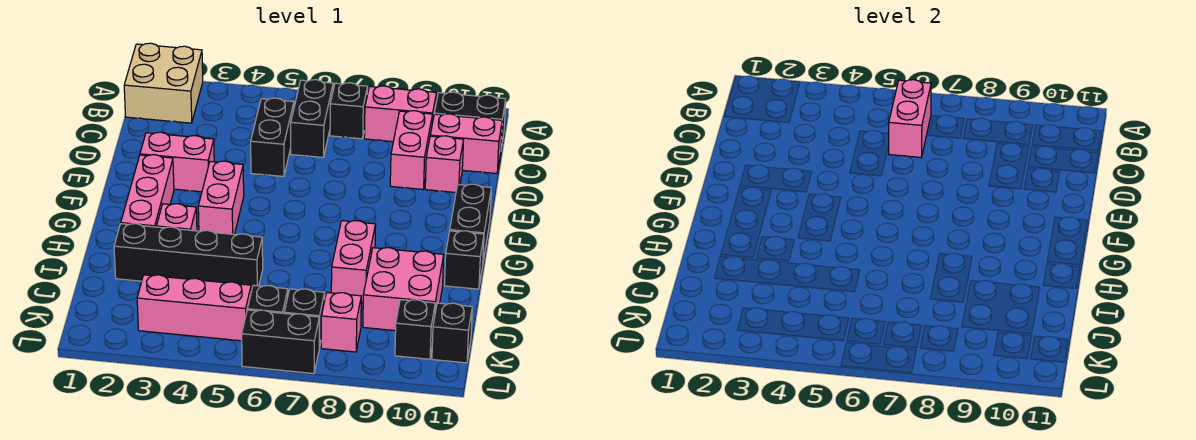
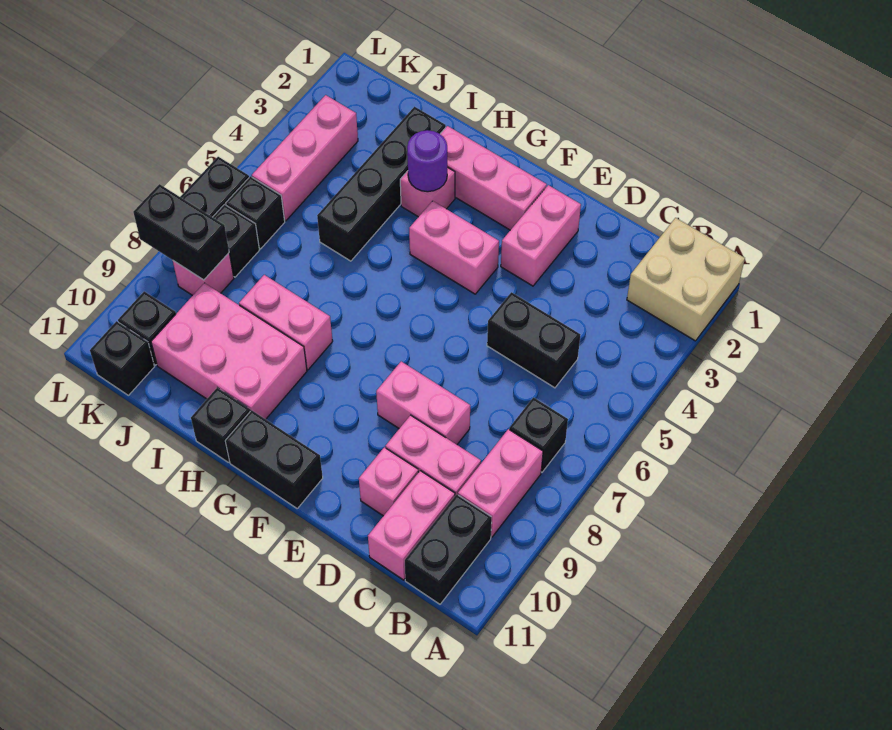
black 1x2 brick [291,80,333,157] -> black 1x2 brick moved to [133,184,229,280]
pink 1x2 brick [889,80,931,157] -> pink 1x2 brick moved to [376,361,470,445]
none -> purple 1x1 round brick [407,130,447,192]
pink 2x2 brick [363,248,444,331] -> pink 2x3 brick [151,283,307,419]

